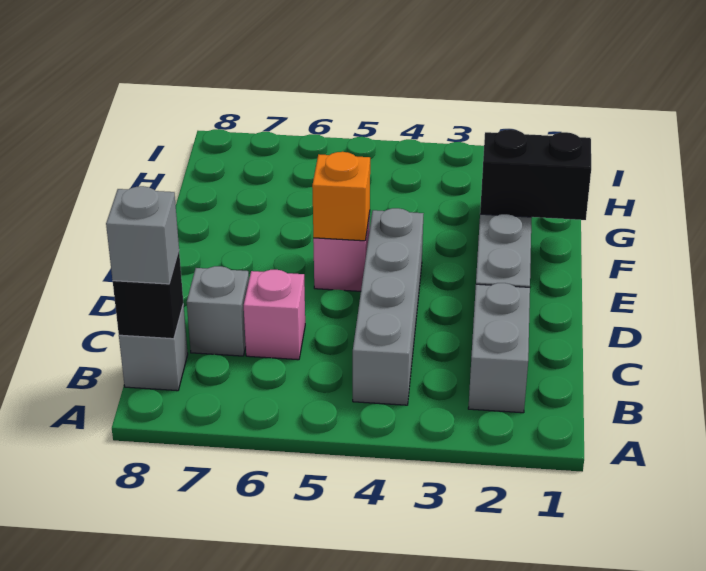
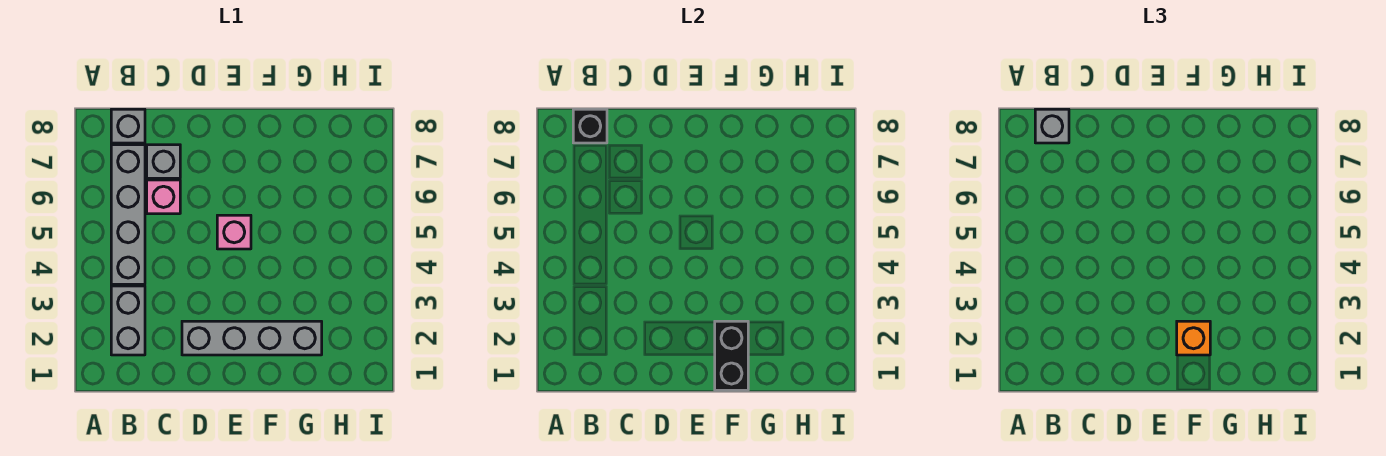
grey 1x2 brick [468,283,530,413] -> grey 1x2 brick turned to [111,286,145,355]
grey 1x4 brick [353,208,423,405] -> grey 1x4 brick turned to [111,145,145,284]
orange 1x1 brick [312,152,370,241] -> orange 1x1 brick moved to [1177,321,1210,355]

